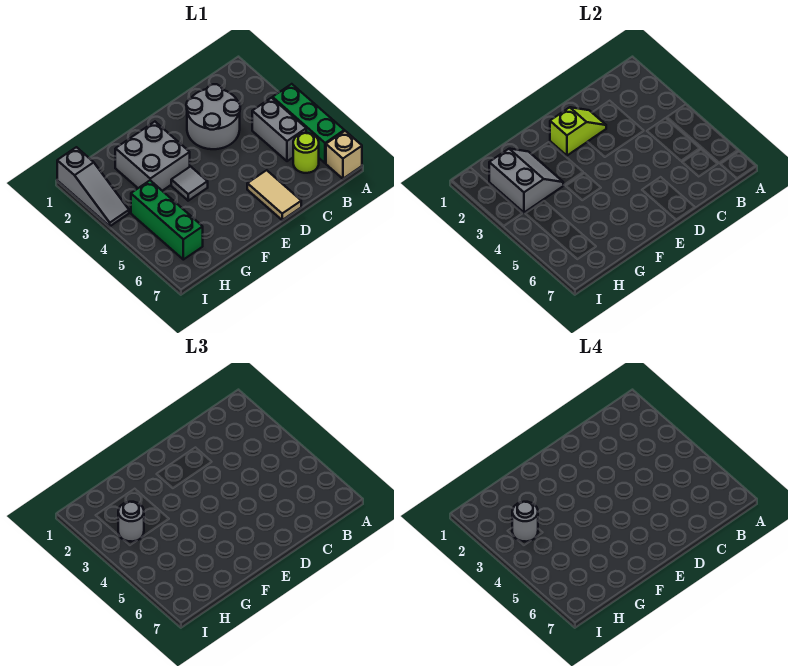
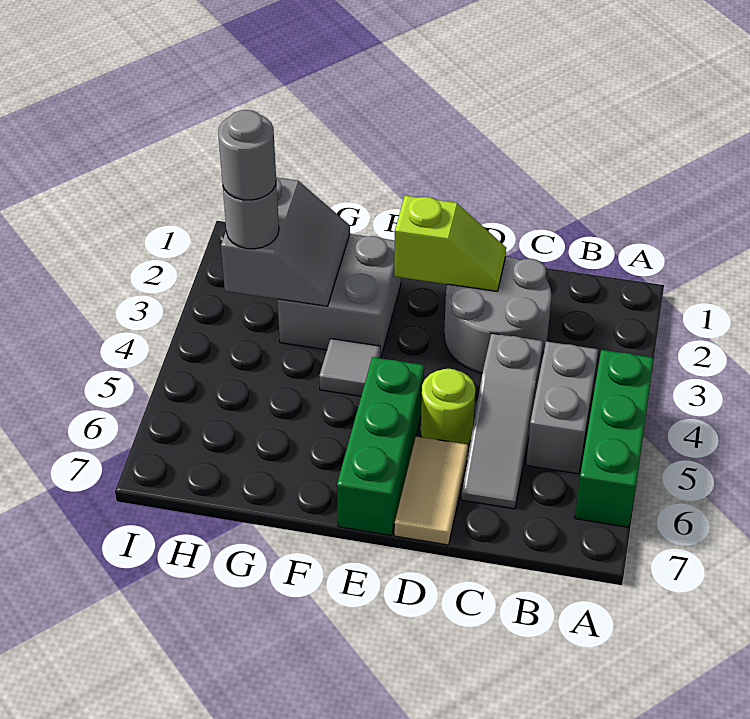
tan 1x1 brick [326,131,362,179] -> none
lime 1x1 round brick [293,133,319,173] -> lime 1x1 round brick moved to [421,369,475,444]
green 1x3 brick [131,181,203,260] -> green 1x3 brick moved to [337,357,424,536]
grey 1x3 slope [57,147,129,226] -> grey 1x3 slope moved to [461,333,543,509]

